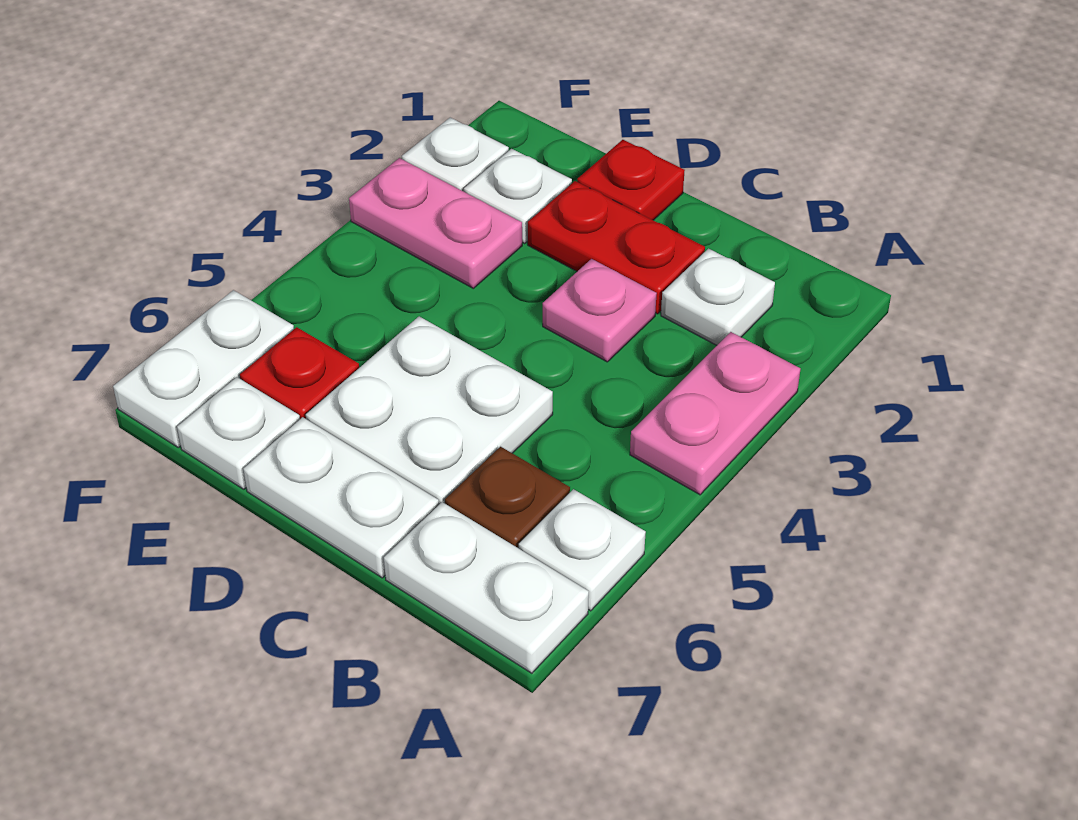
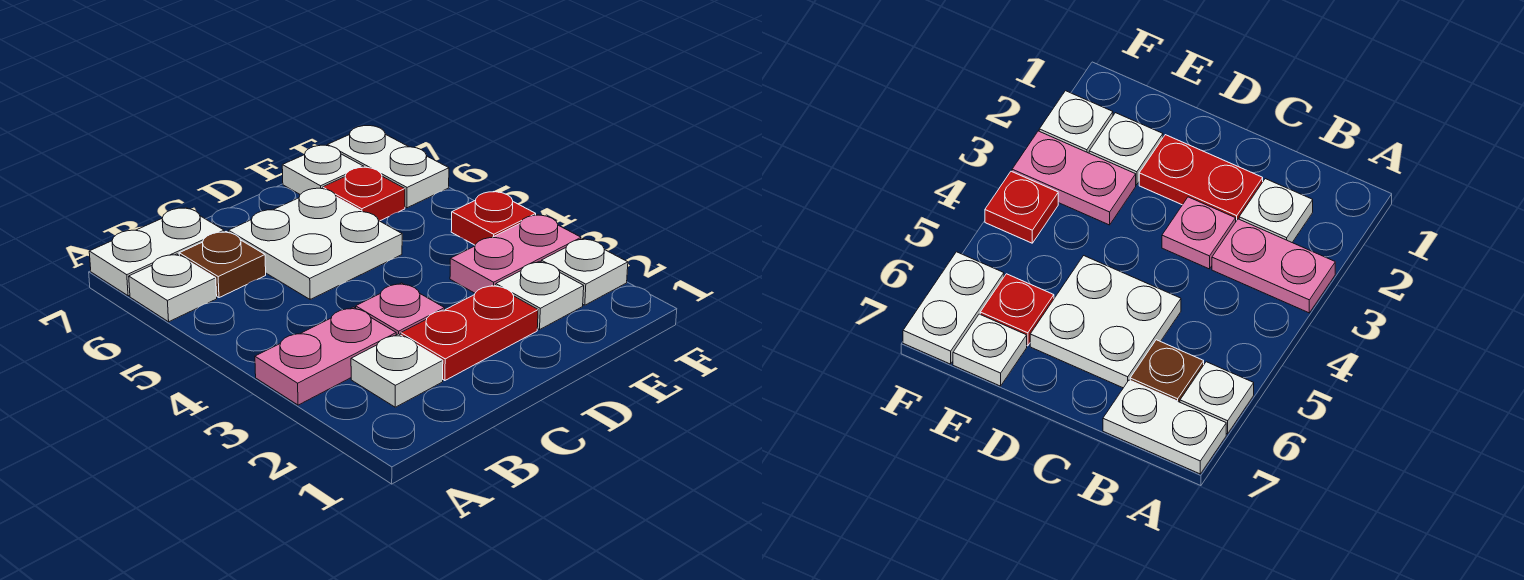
pink 1x2 plate [630,332,800,495] -> pink 1x2 plate turned to [255,307,396,405]
white 1x2 plate [244,417,439,578] -> none
red 1x1 plate [577,140,685,220] -> red 1x1 plate moved to [451,192,536,245]

